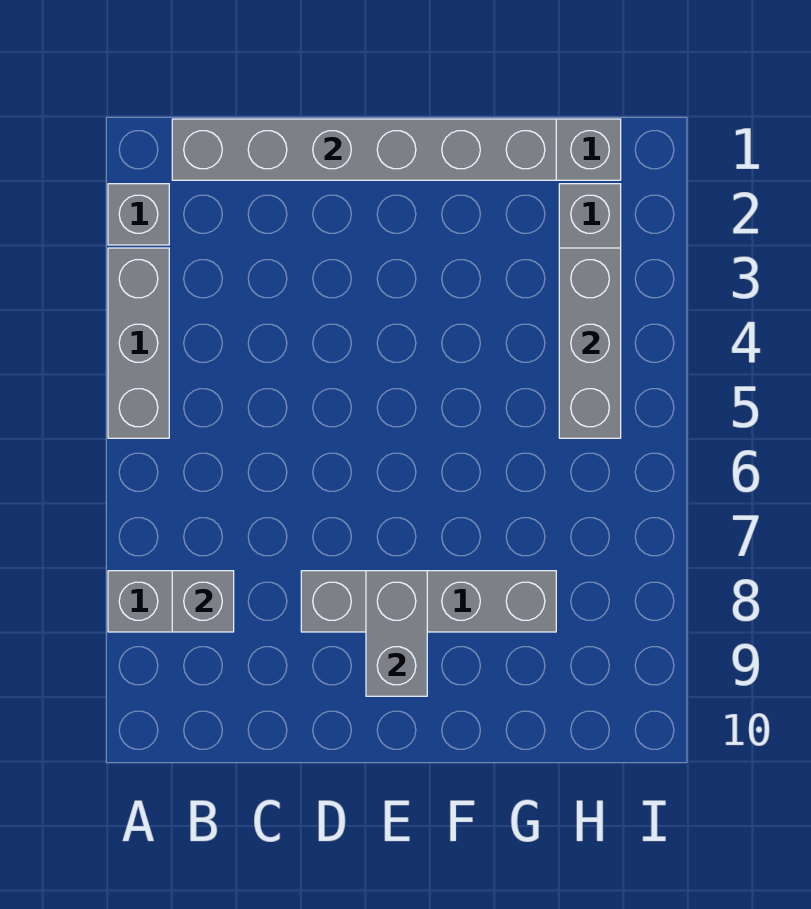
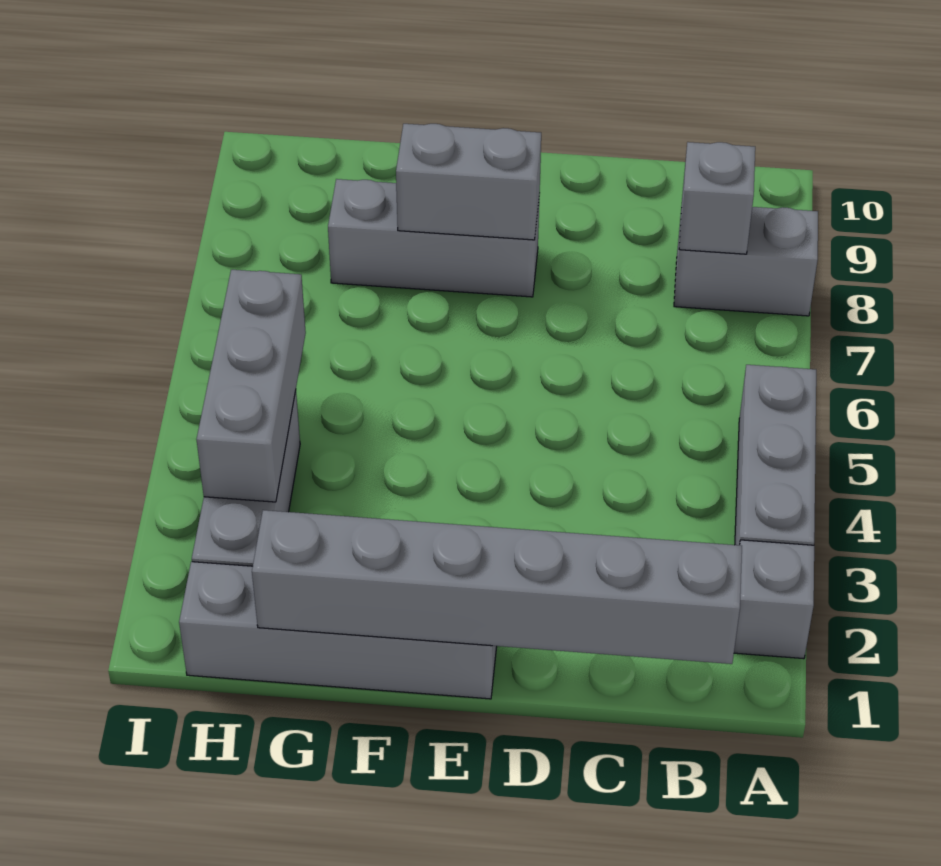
grey 1x4 brick [301,571,556,632] -> grey 1x3 brick [328,179,540,297]
grey 1x2 brick [366,571,427,696] -> grey 1x2 brick turned to [396,124,541,240]

